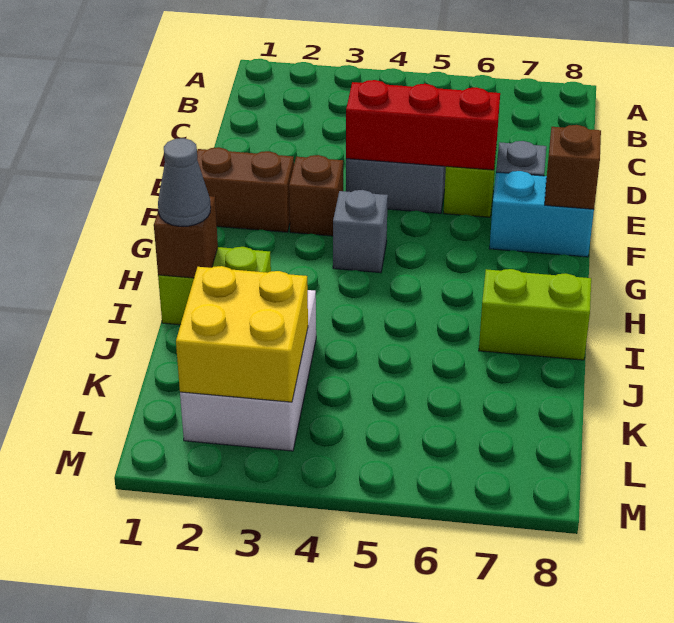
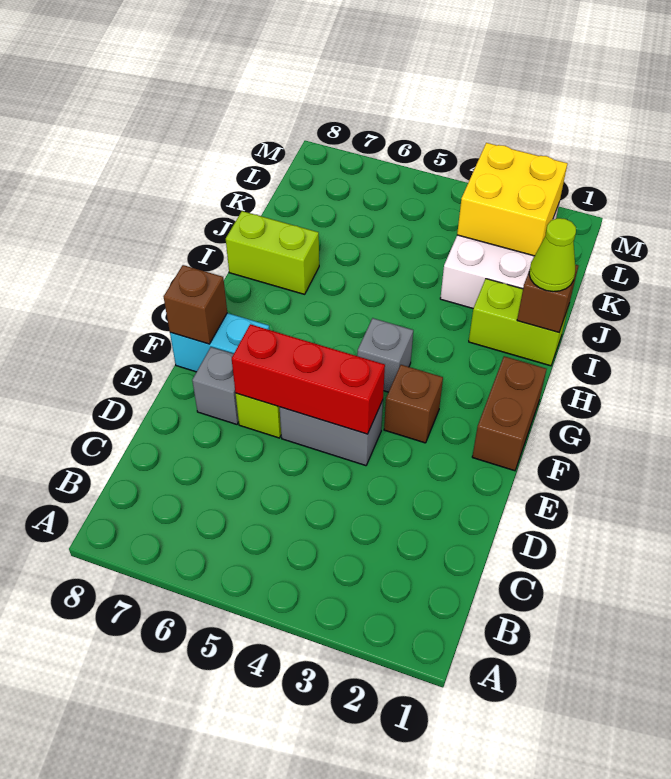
brown 1x2 brick [197,147,294,232] -> brown 1x2 brick turned to [472,356,547,471]
grey 1x1 cone [158,138,211,226] -> lime 1x1 cone [529,218,576,292]

